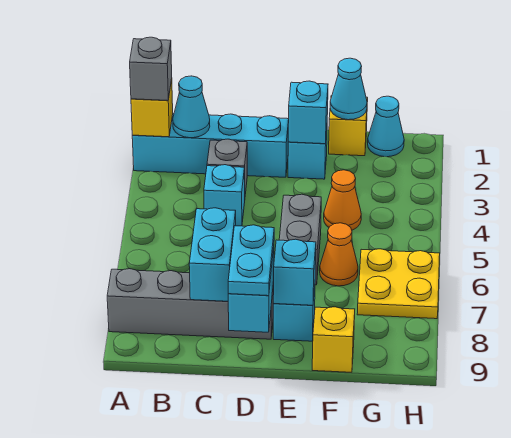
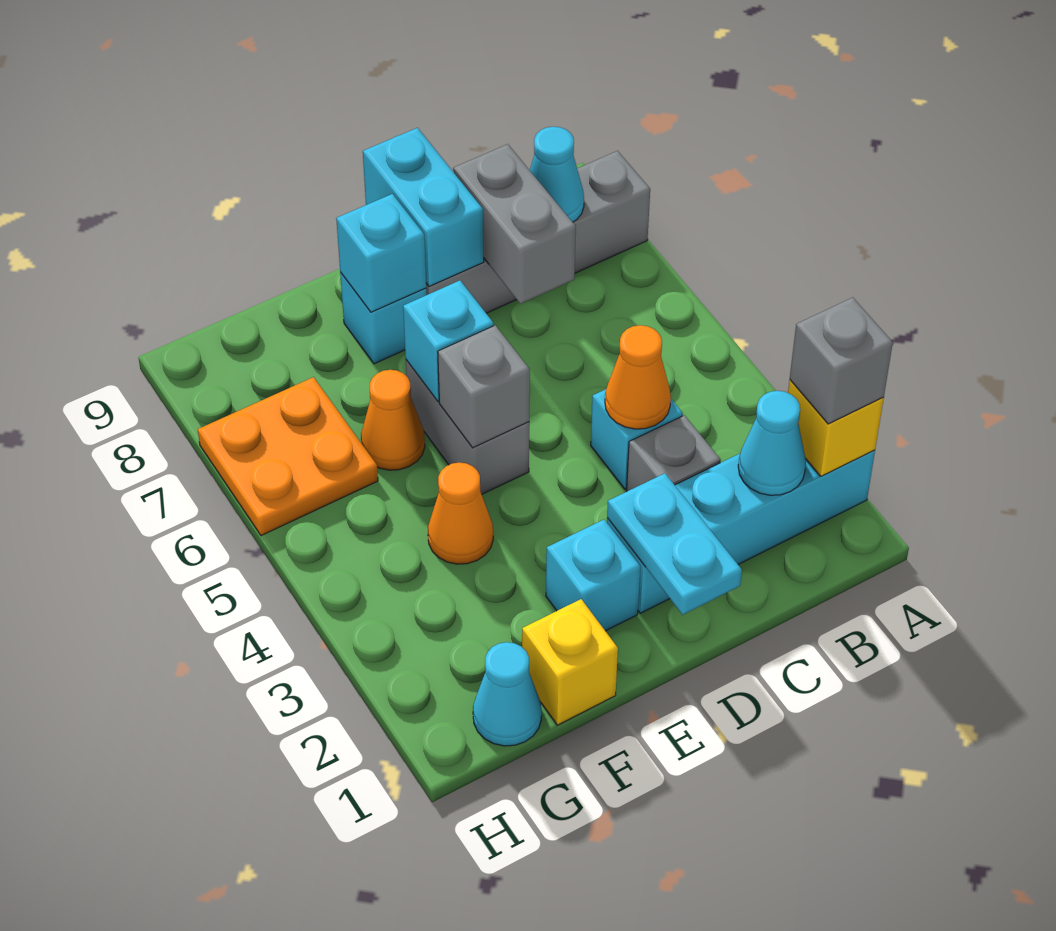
none -> orange 1x1 cone [605,325,671,429]
cyan 1x2 brick [189,208,236,301] -> grey 1x2 brick [453,144,576,304]
cyan 1x2 plate [228,225,274,296] -> cyan 1x2 plate moved to [607,473,742,615]
cyan 1x1 brick [288,81,328,144] -> cyan 1x1 brick moved to [403,281,494,401]
none -> grey 1x1 brick [438,325,530,448]
cyan 1x1 cone [330,58,367,120] -> cyan 1x1 cone moved to [530,127,584,222]
yellow 1x1 brick [312,307,355,372] -> none
yellow 2x2 plate [357,249,440,319] -> orange 2x2 plate [198,377,378,536]

